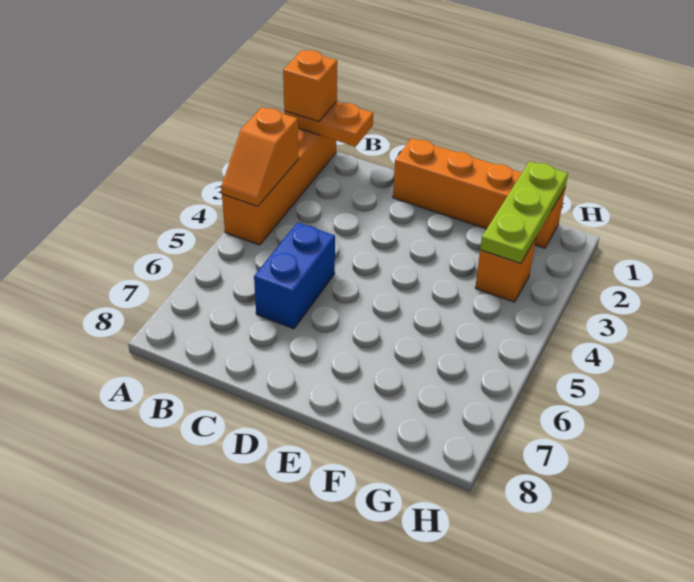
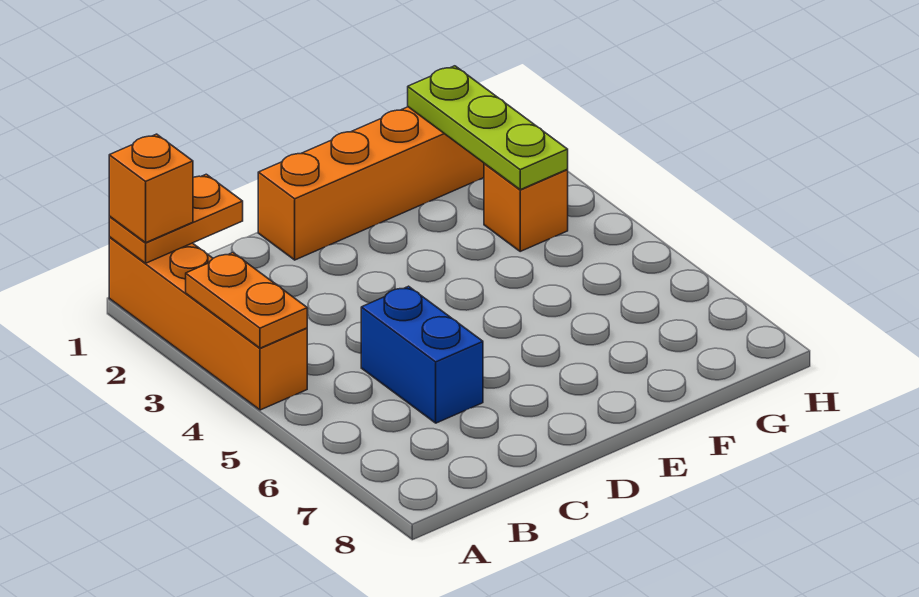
orange 1x2 slope [221,107,299,206] -> orange 1x2 plate [186,253,307,348]

